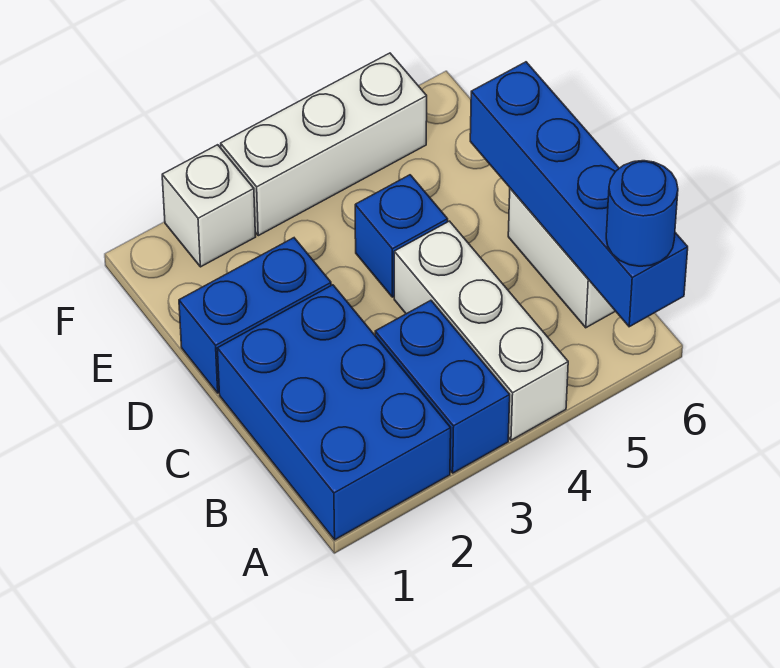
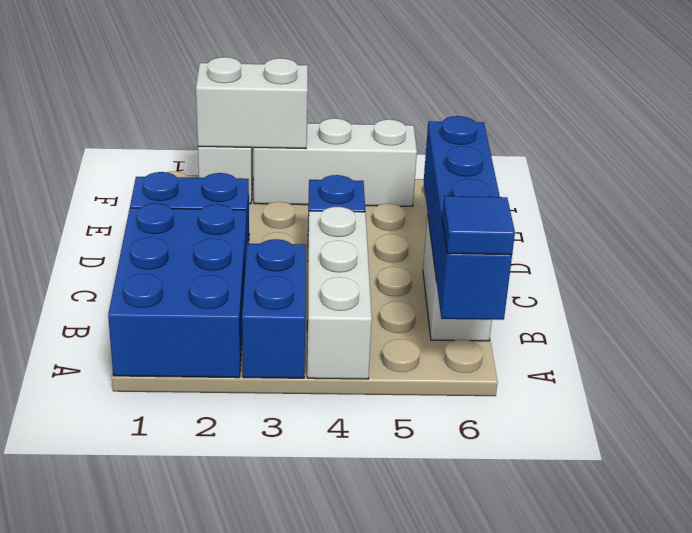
blue 1x1 round brick [606,161,678,266] -> blue 1x1 tile [442,196,515,255]
none -> white 1x2 brick [196,57,308,149]

